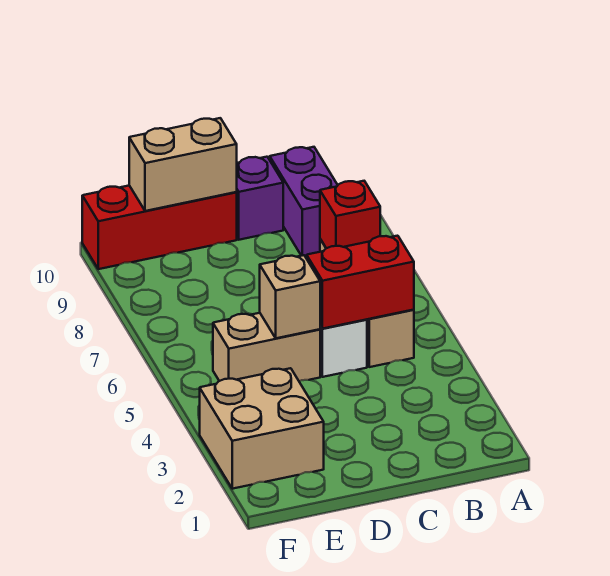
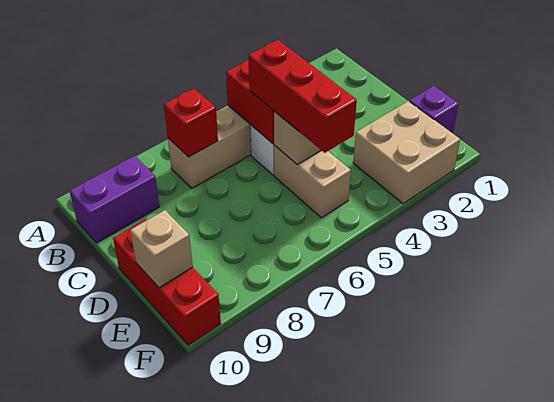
none -> red 1x3 brick [248,40,357,153]
purple 1x1 brick [236,157,283,240] -> purple 1x1 brick moved to [409,86,459,133]
tan 1x2 brick [129,118,237,211] -> tan 1x1 brick [130,210,193,288]

